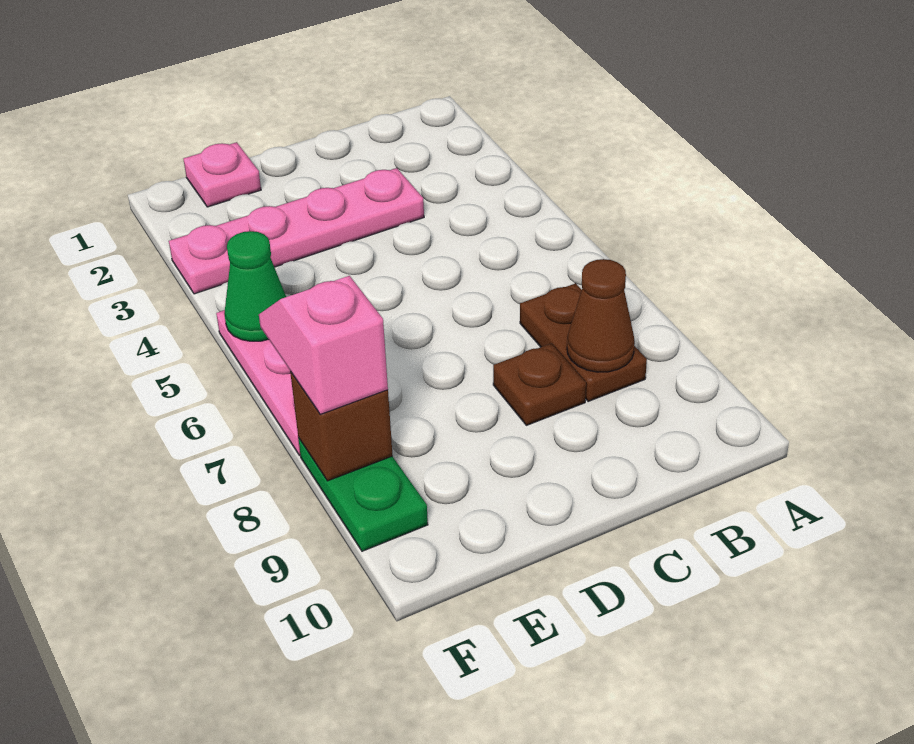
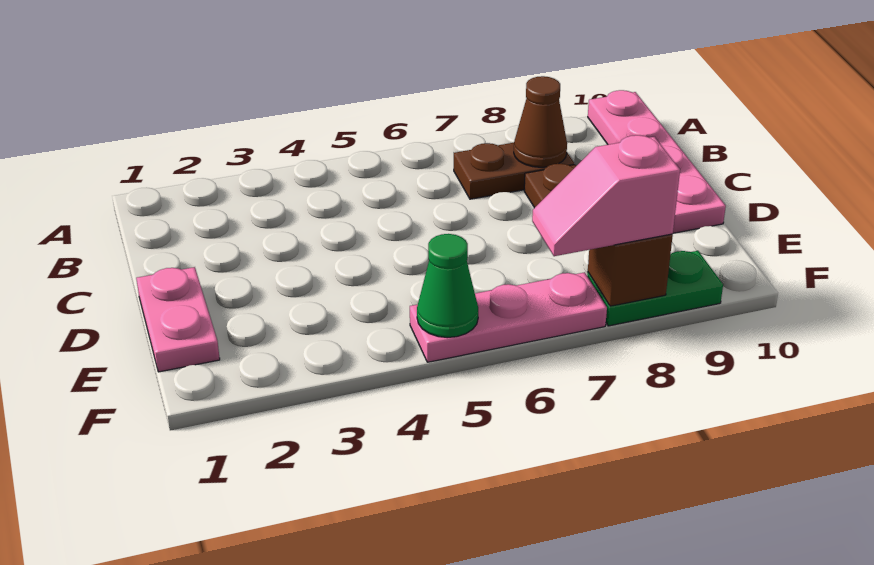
pink 1x4 plate [169,168,424,294] -> pink 1x4 plate moved to [588,90,726,233]
pink 1x1 plate [184,142,261,207] -> pink 1x2 plate [136,267,220,372]

